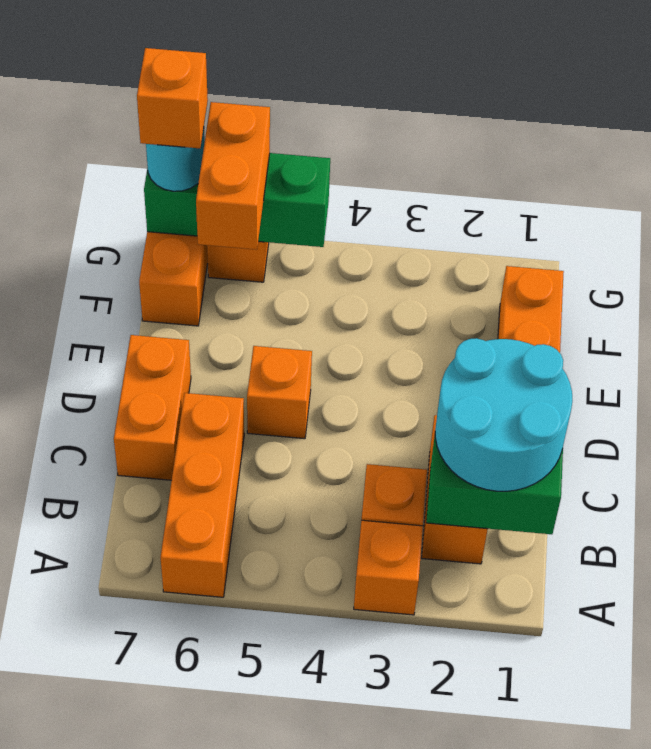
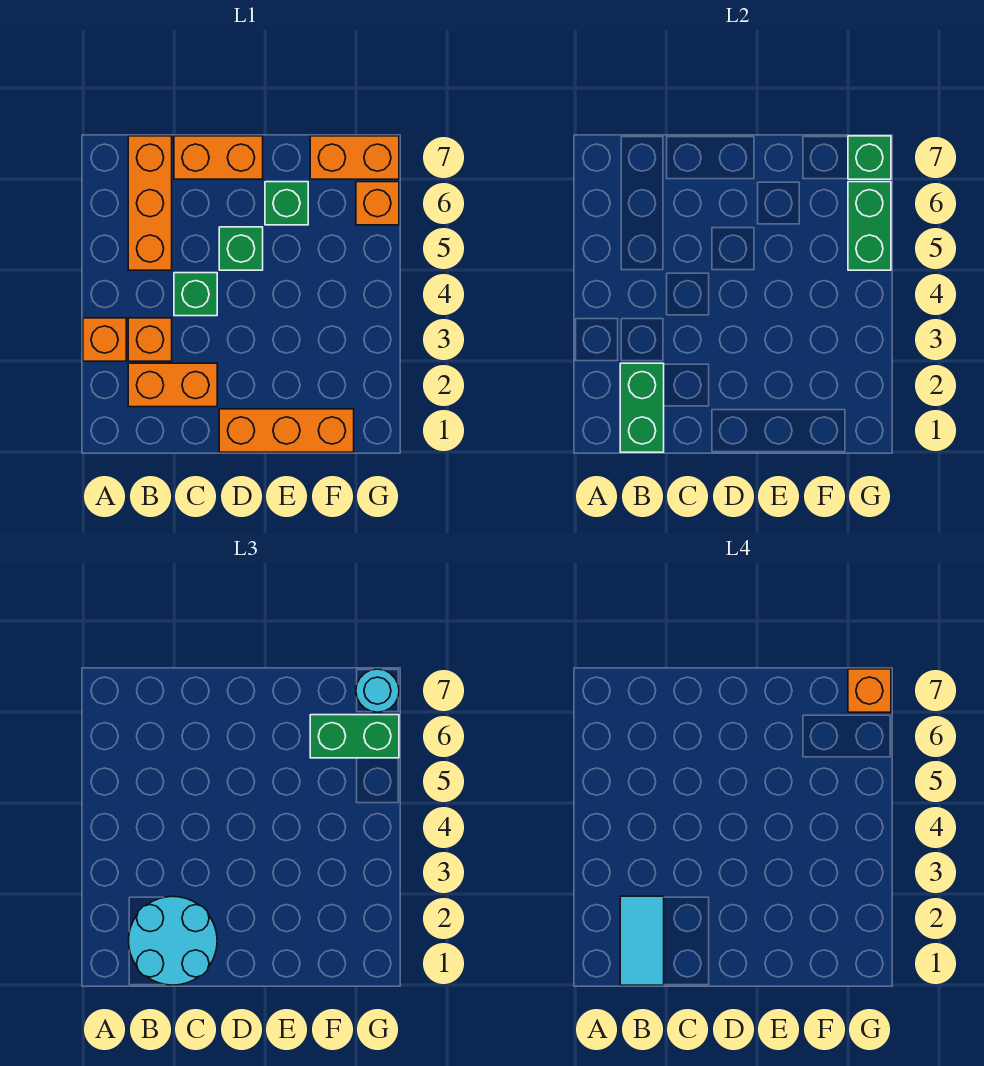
orange 1x3 brick [161,393,244,597] -> orange 1x3 brick turned to [128,136,172,270]
none -> cyan 1x2 tile [620,896,664,985]
none -> green 1x1 brick [174,273,217,316]
orange 1x1 brick [247,346,312,439] -> green 1x1 brick [219,227,263,270]
none -> green 1x1 brick [265,182,308,225]
orange 1x2 brick [196,102,270,250] -> green 1x2 brick [310,715,399,758]

